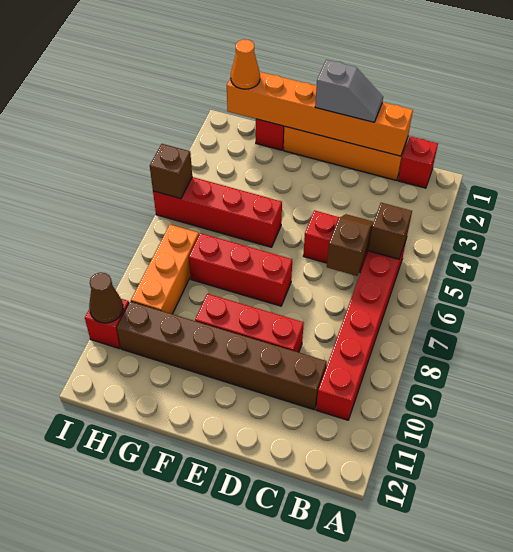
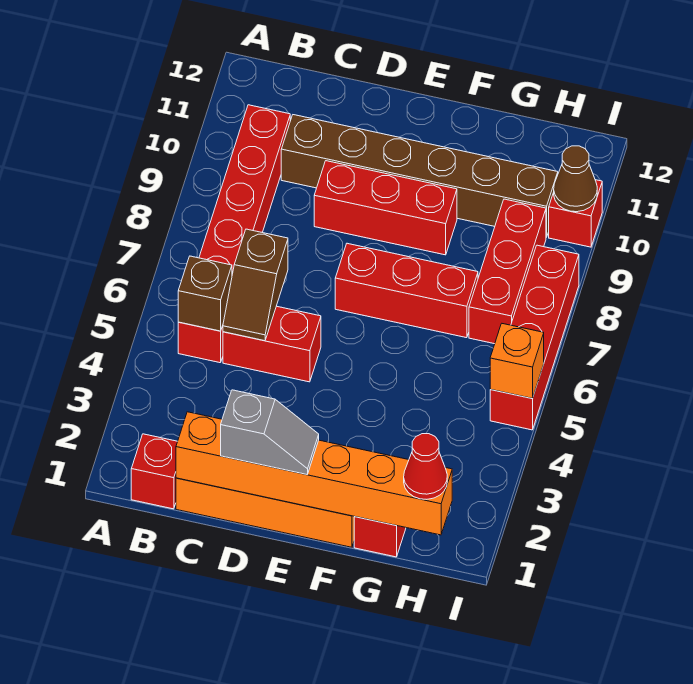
grey 1x2 slope [315,60,383,122] -> grey 1x2 slope turned to [221,390,319,475]
red 1x4 brick [153,177,282,247] -> red 1x4 brick turned to [490,245,579,430]
orange 1x1 cone [231,39,260,89] -> red 1x1 cone [404,434,447,499]
orange 1x3 brick [131,225,199,314] -> red 1x3 brick [469,199,546,344]
brown 1x1 brick [150,144,192,199] -> orange 1x1 brick [490,324,544,398]

